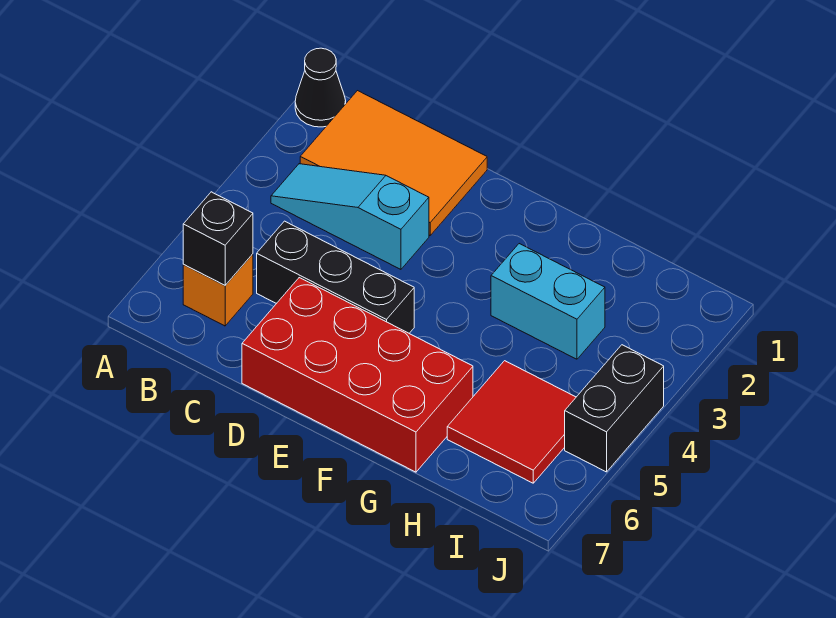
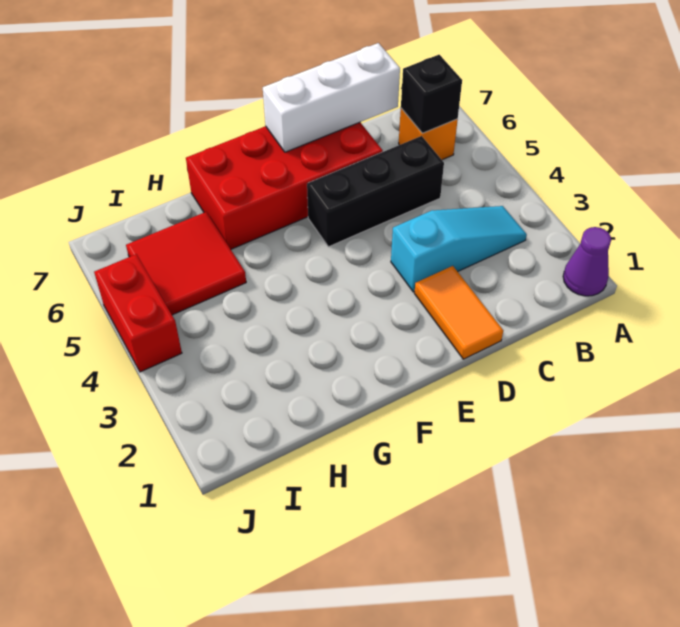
black 1x1 cone [295,48,346,127] -> purple 1x1 cone [563,227,611,296]
orange 2x3 tile [300,91,487,235] -> orange 1x2 tile [414,266,503,359]
none -> white 1x3 brick [263,43,400,152]
cyan 1x2 brick [491,244,605,359] -> none
black 1x2 brick [565,345,664,472] -> red 1x2 brick [94,254,182,372]

